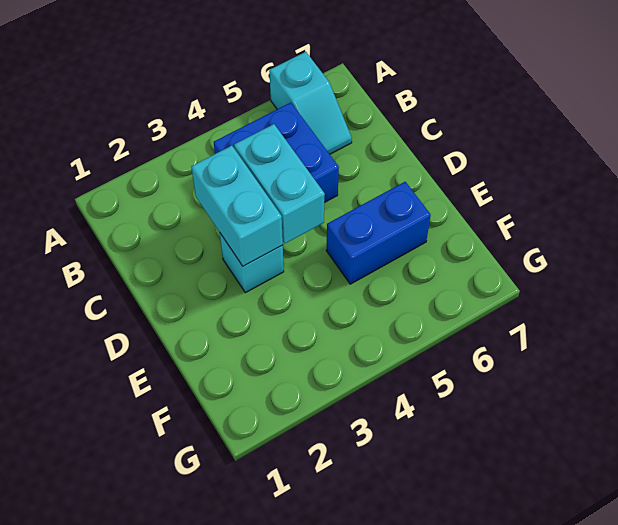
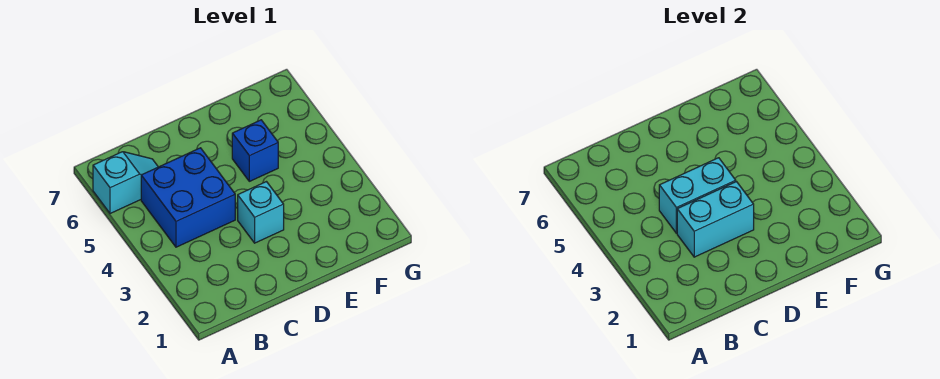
blue 1x2 brick [326,182,431,284] -> blue 1x1 brick [232,120,278,181]

